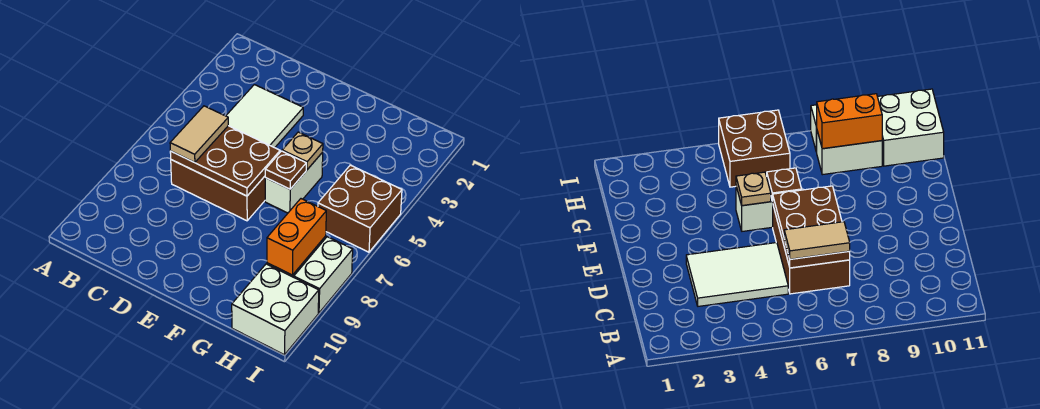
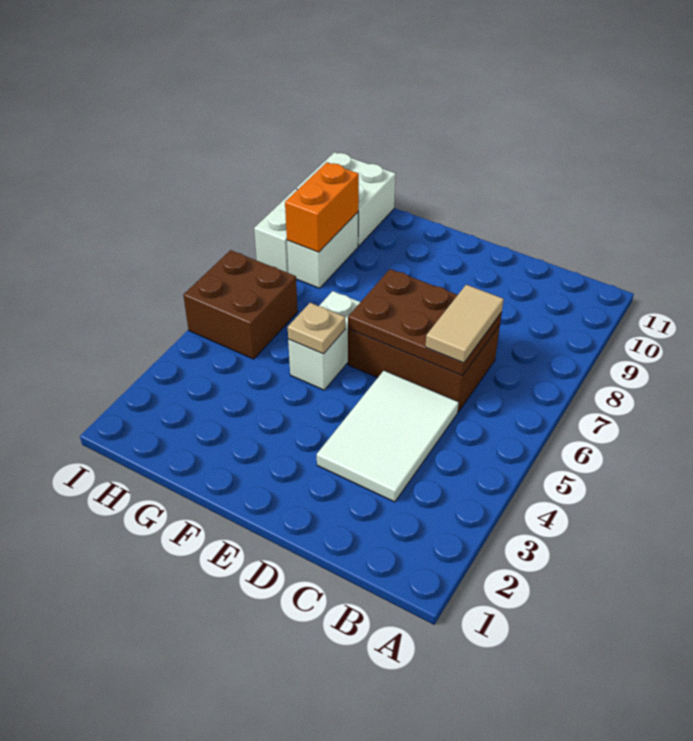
brown 1x1 plate [265,151,306,189] -> none

